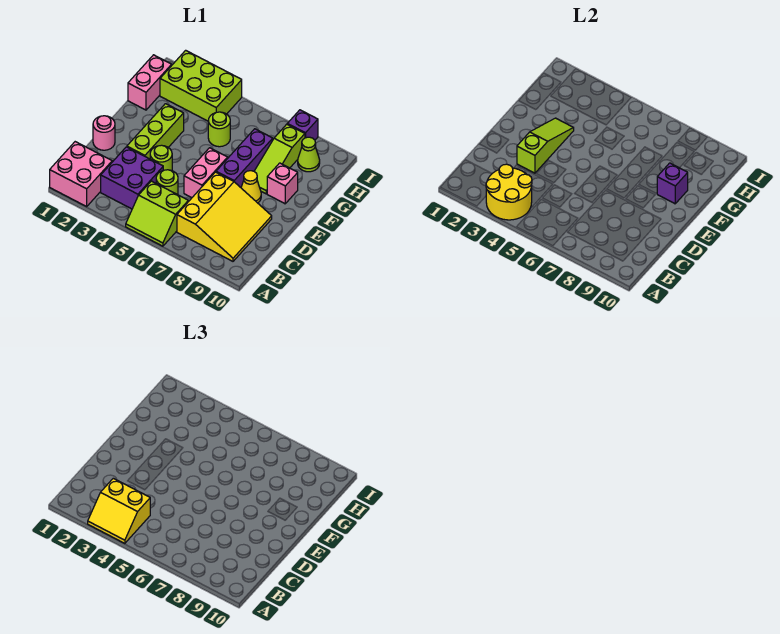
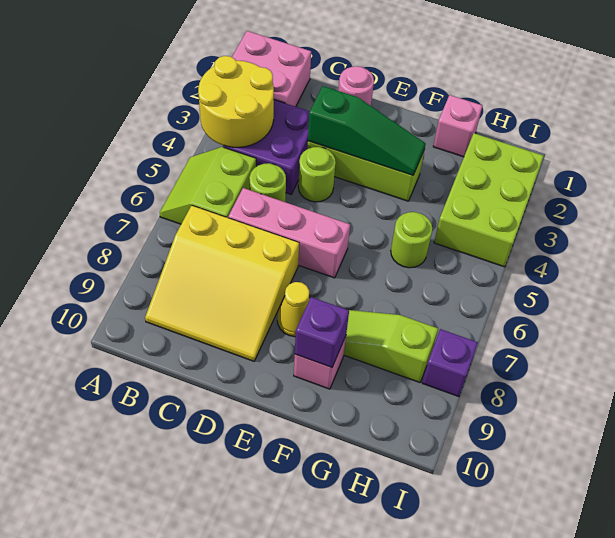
yellow 2x2 slope [88,478,150,543] -> none
lime 1x3 slope [517,118,574,173] -> green 1x3 slope [308,86,426,175]
pink 1x2 brick [184,148,228,198] -> pink 1x3 brick [228,188,350,278]
purple 1x3 brick [216,129,273,187] -> none
pink 1x2 brick [128,55,172,110] -> pink 1x1 brick [433,95,482,157]
lime 1x1 cone [298,137,320,172] -> none

